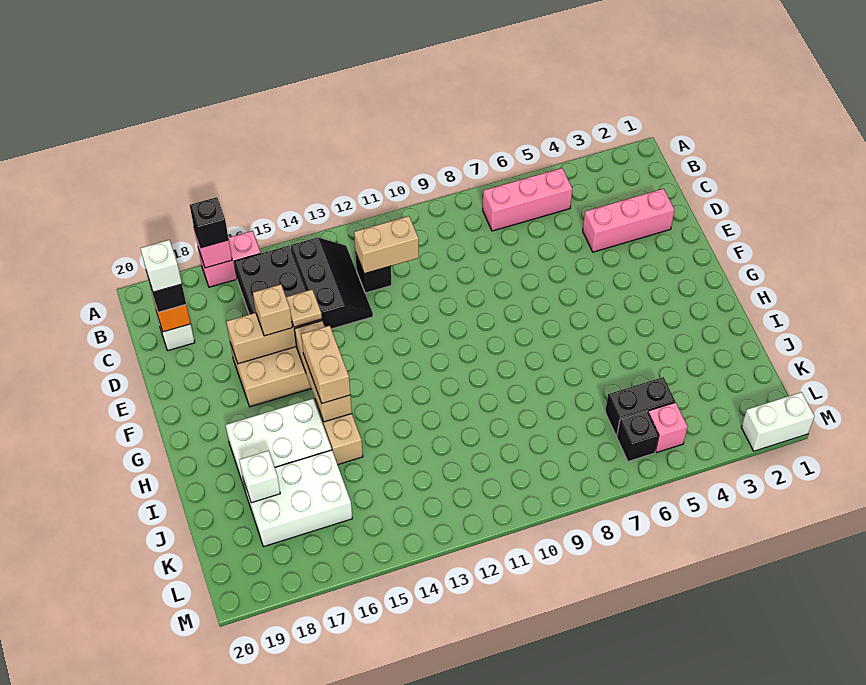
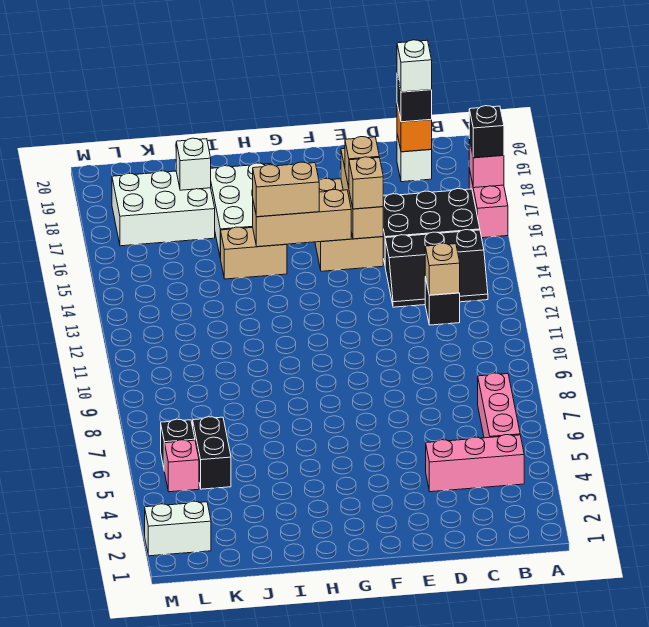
tan 1x2 brick [354,216,419,274] -> tan 1x1 brick [425,243,460,295]
pink 1x3 brick [583,189,675,252] -> pink 1x3 brick turned to [426,435,524,492]
tan 1x1 plate [286,290,322,327] -> tan 1x1 brick [349,157,383,209]
white 2x3 brick [243,450,352,547] -> white 2x3 brick turned to [112,171,215,246]
white 1x2 brick [741,392,814,451] -> white 1x2 brick turned to [145,501,211,556]

